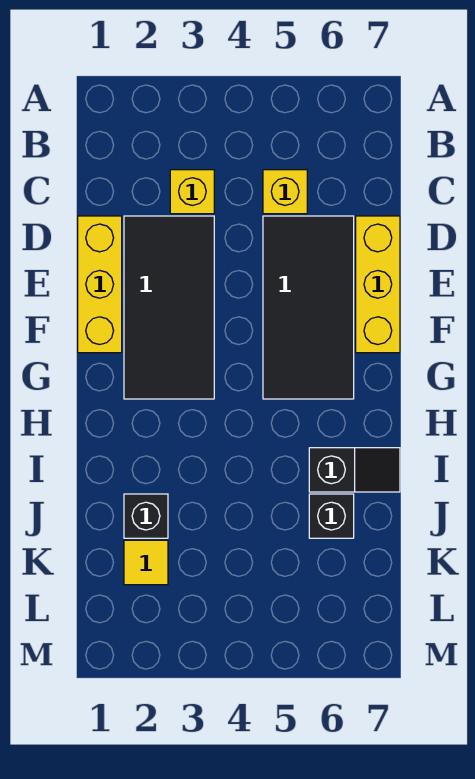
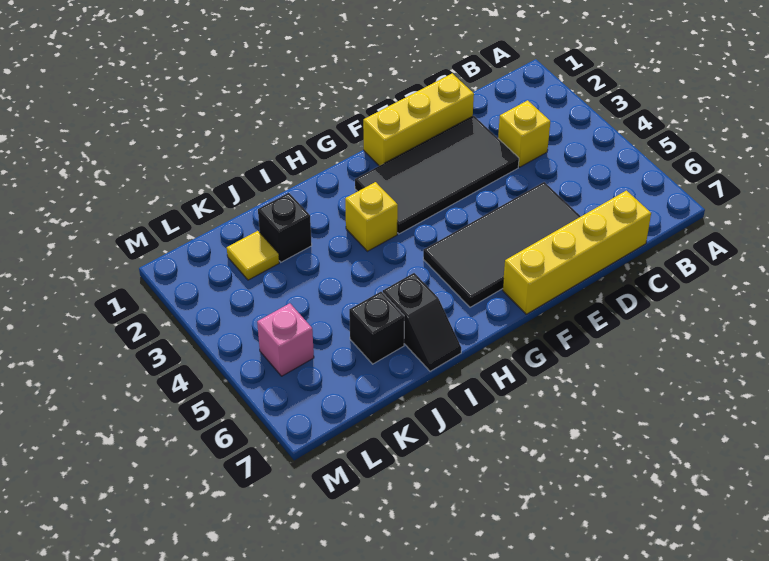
yellow 1x1 brick [263,170,307,214] -> yellow 1x1 brick moved to [345,182,398,251]
yellow 1x3 brick [356,216,400,353] -> yellow 1x4 brick [503,191,651,314]
none -> pink 1x1 brick [257,303,314,376]

